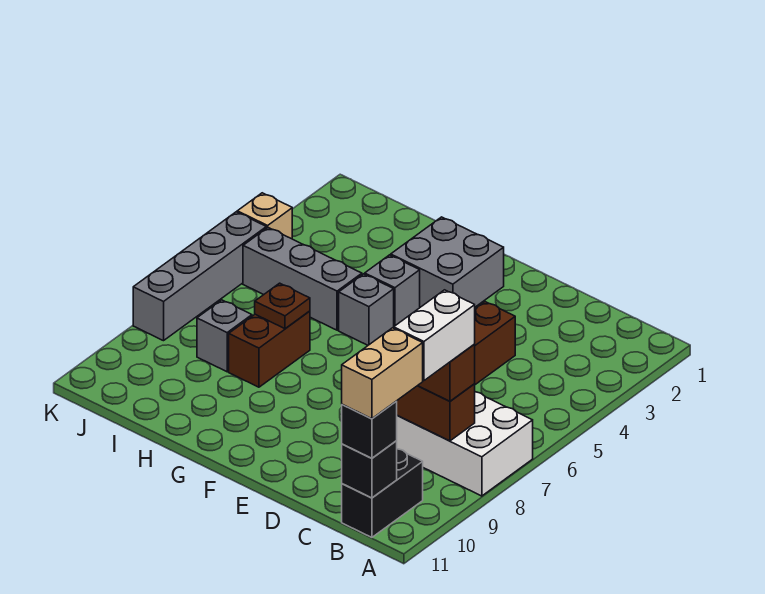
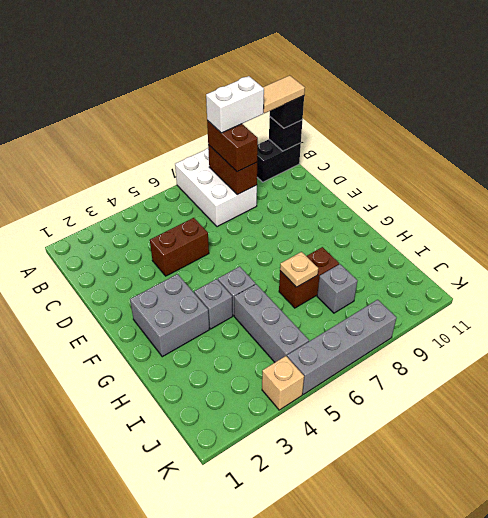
tan 1x2 brick [342,328,423,419] -> tan 1x2 tile [263,75,305,113]
brown 1x1 plate [255,283,310,329] -> tan 1x1 plate [280,252,318,287]

